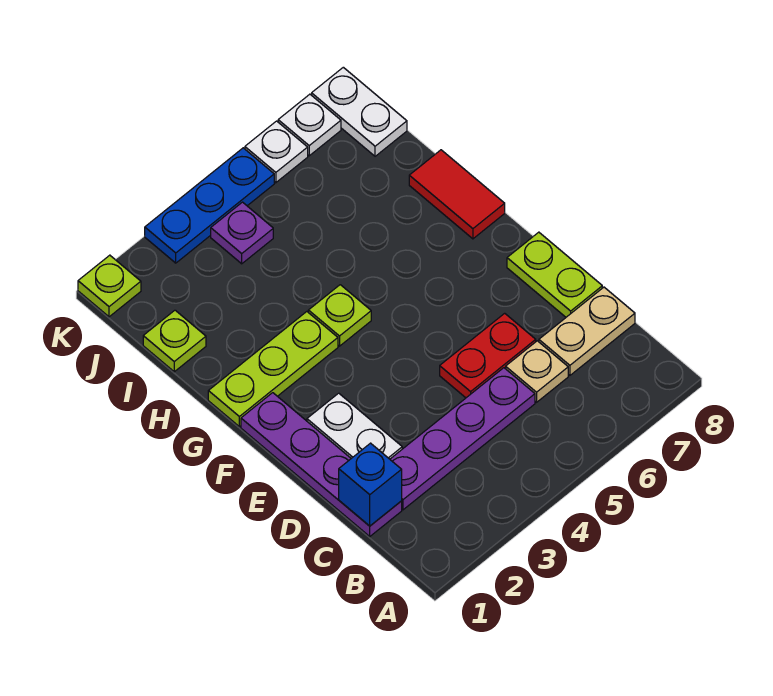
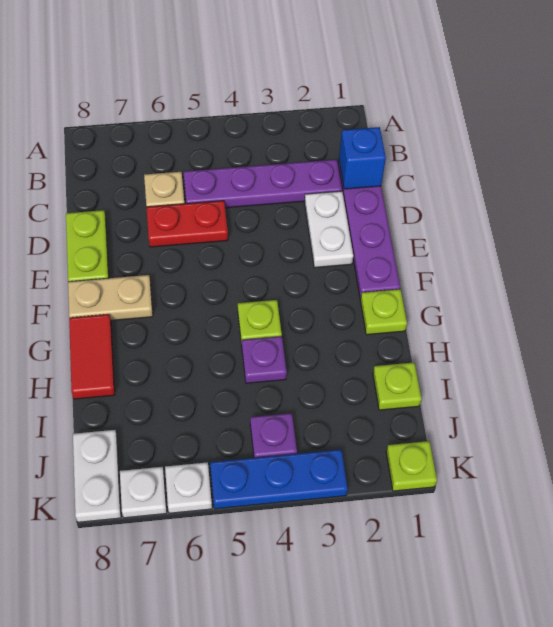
tan 1x2 plate [539,287,635,375] -> tan 1x2 plate moved to [68,275,153,320]
lime 1x3 plate [208,312,338,427] -> lime 1x1 plate [360,289,407,335]
none -> purple 1x1 plate [242,336,287,383]

